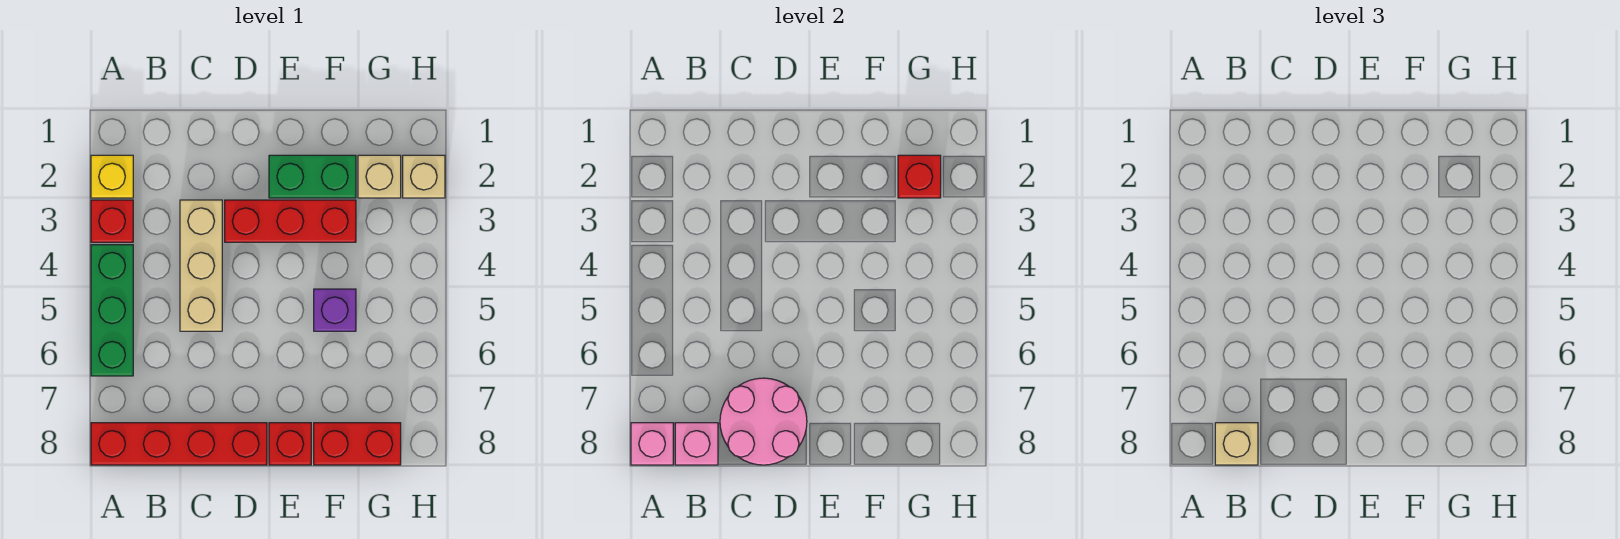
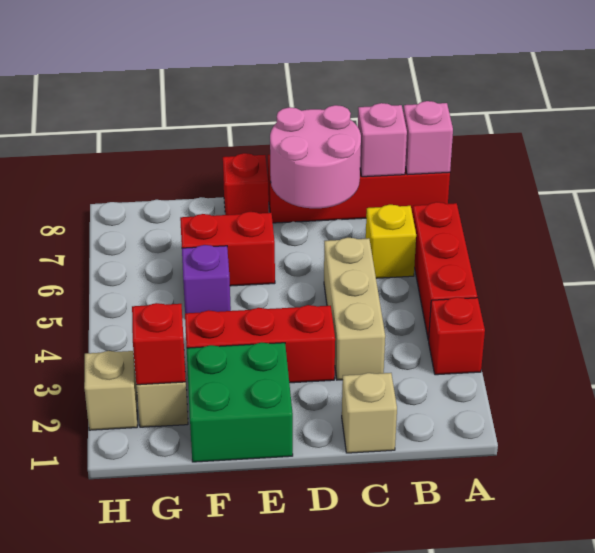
yellow 1x1 brick [91,155,133,198] -> yellow 1x1 brick moved to [366,205,416,278]
green 1x3 brick [91,245,133,376] -> red 1x3 brick [412,202,477,340]
tan 1x1 brick [1215,423,1258,465] -> tan 1x1 brick moved to [342,373,397,453]
green 1x2 brick [269,155,356,198] -> green 2x2 brick [187,342,293,462]
red 1x2 brick [314,423,401,465] -> red 1x2 brick moved to [180,212,275,286]

